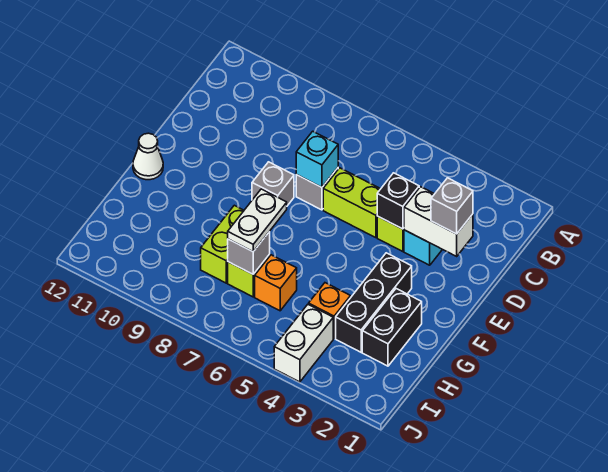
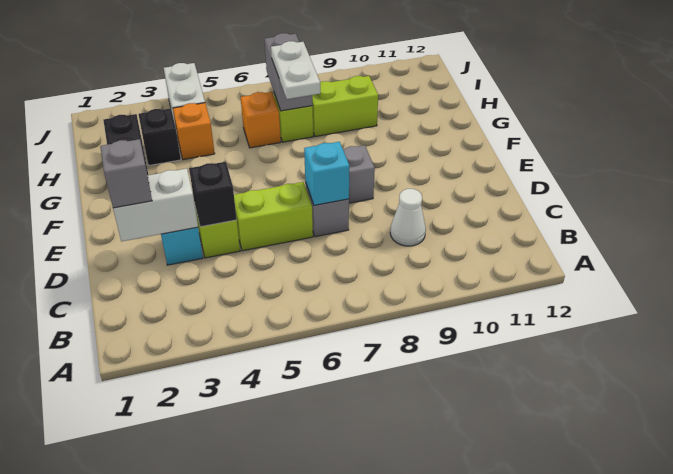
black 1x3 brick [336,253,412,352] -> black 1x1 brick [138,108,181,165]
white 1x1 cone [133,133,163,180] -> white 1x1 cone moved to [390,189,426,246]
lime 1x2 brick [201,205,244,283] -> lime 1x2 brick turned to [312,76,378,137]
grey 1x1 brick [228,232,270,274] -> grey 1x2 brick [265,33,313,111]

